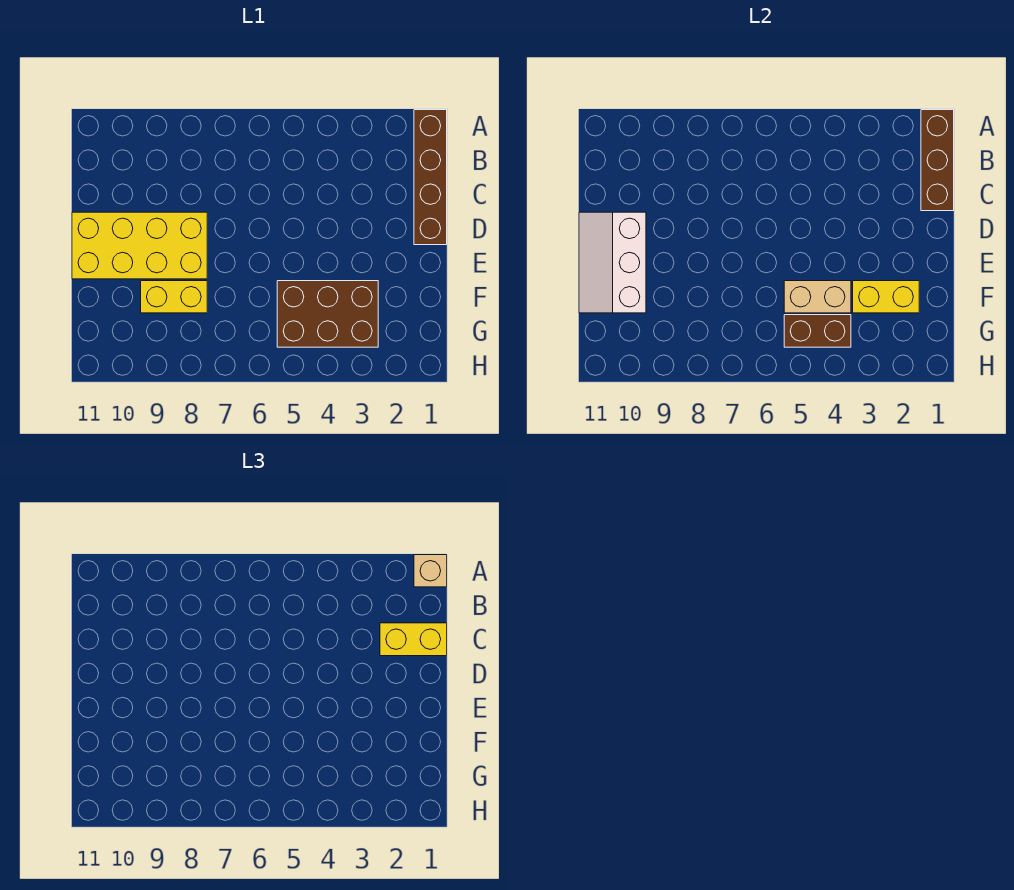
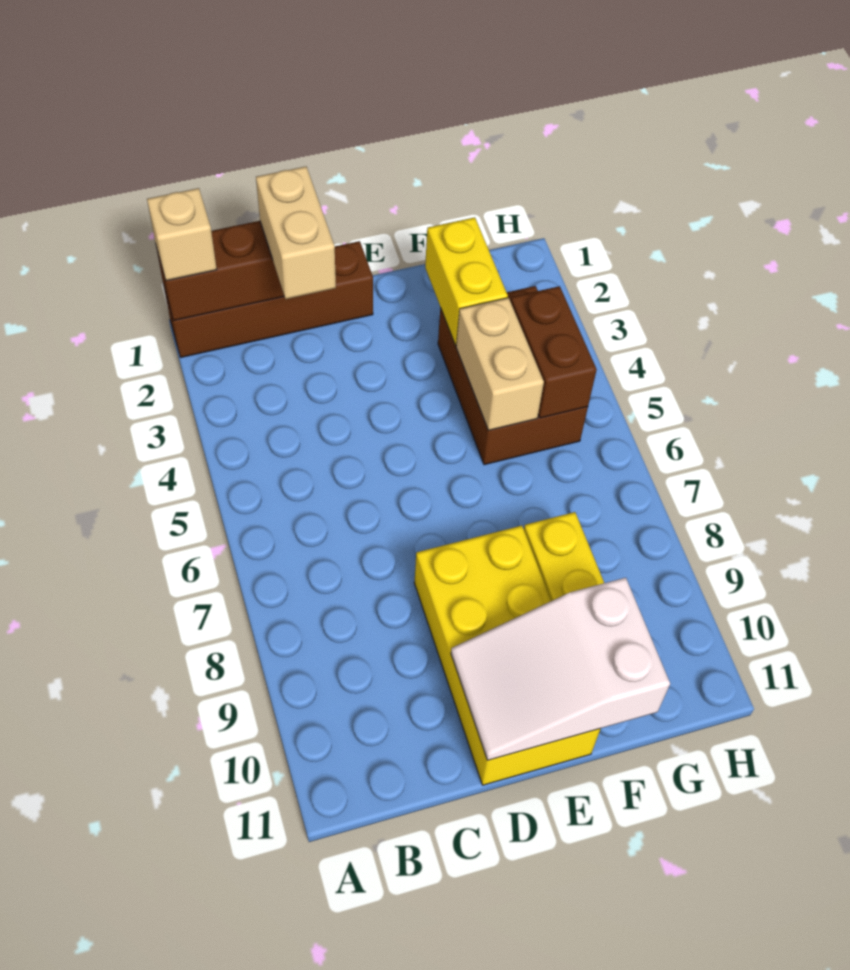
yellow 1x2 brick [380,623,447,656] -> tan 1x2 brick [256,167,336,299]
white 2x3 slope [579,212,646,313] -> white 2x3 slope turned to [451,578,670,760]

